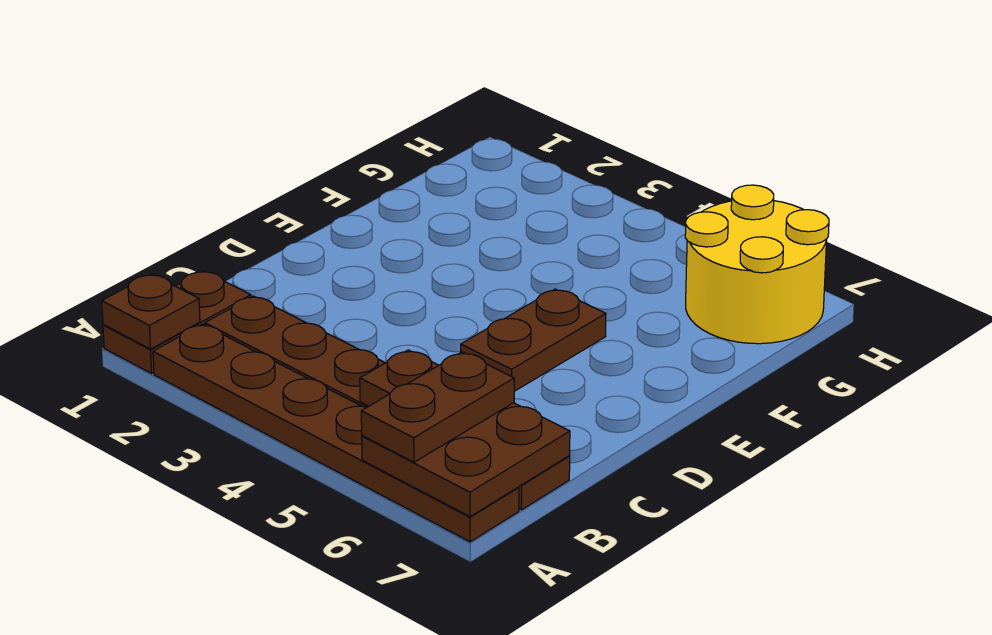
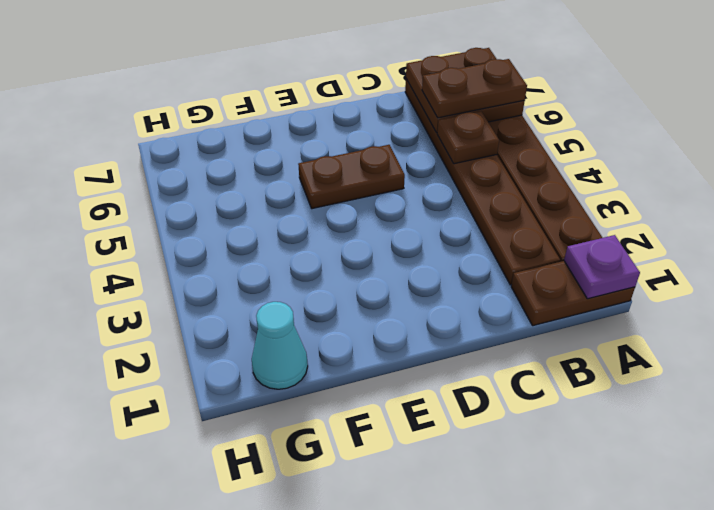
brown 1x1 plate [102,274,200,349] -> purple 1x1 plate [564,235,640,299]
none -> cyan 1x1 cone [252,302,308,389]
yellow 2x2 round brick [685,185,829,344] -> none

